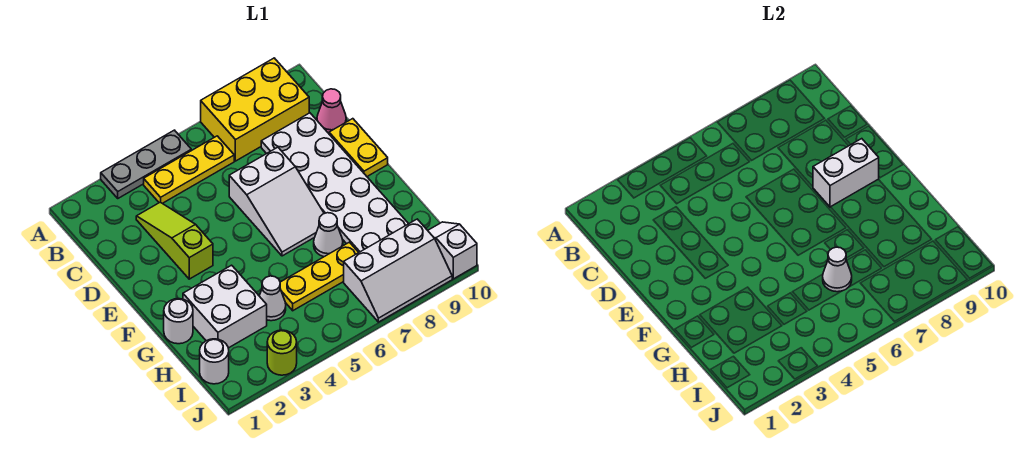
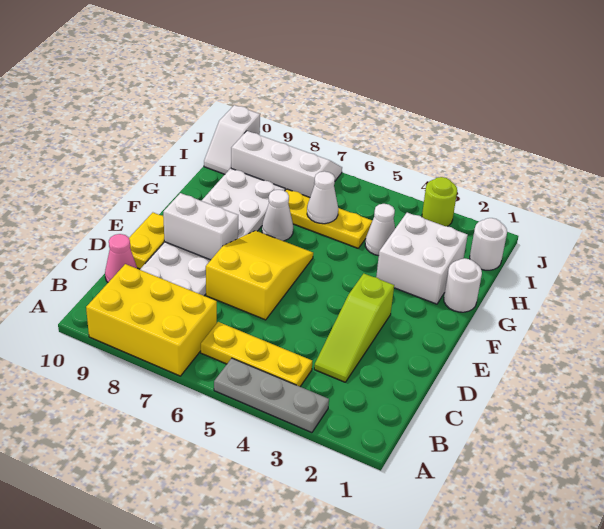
white 2x3 slope [229,147,324,256] -> yellow 2x3 slope [206,231,313,320]

